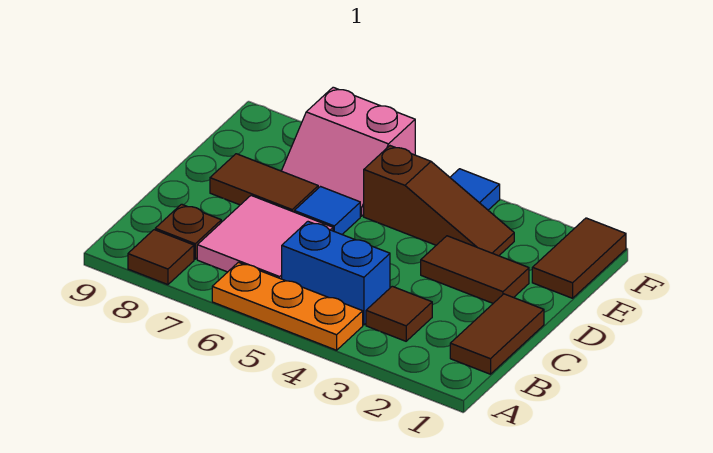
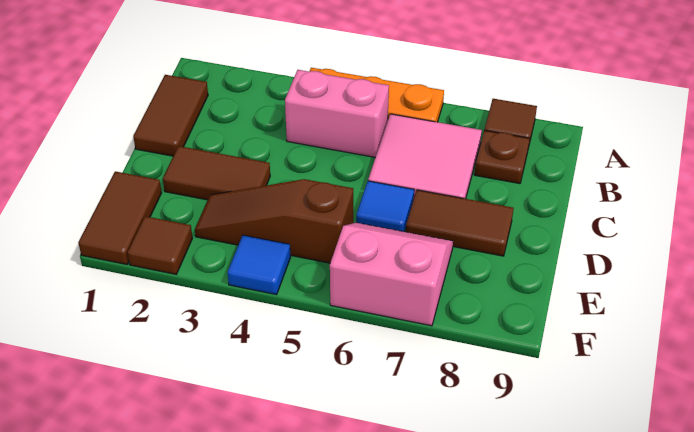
brown 1x1 tile [366,286,432,341] -> brown 1x1 tile moved to [127,216,193,274]
blue 1x2 brick [282,222,390,325] -> pink 1x2 brick [285,70,389,157]

